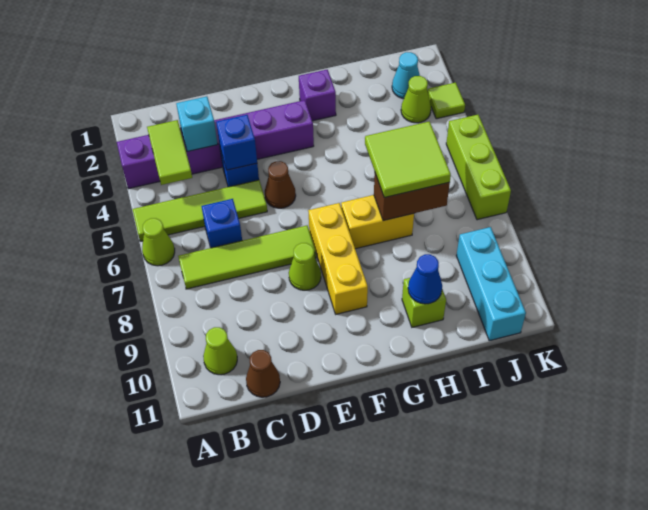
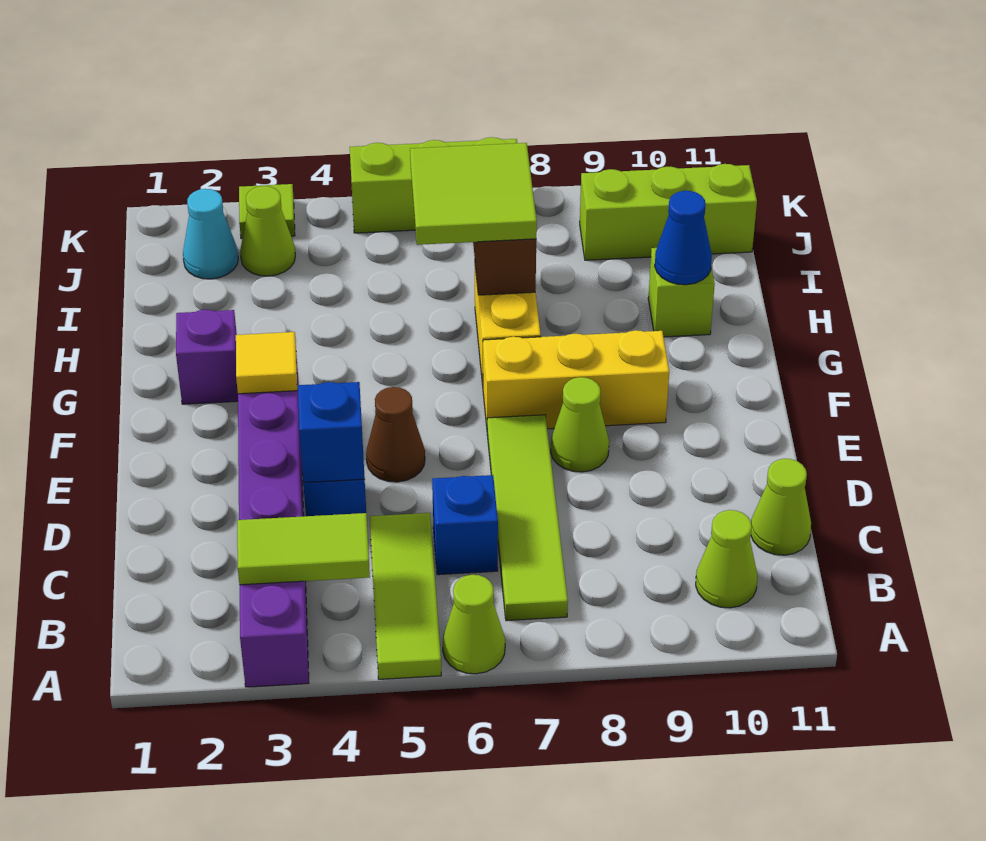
lime 1x4 tile [133,180,267,241] -> lime 1x3 tile [370,513,441,679]
cyan 1x1 brick [176,96,218,152] -> none
brown 1x1 cone [246,350,280,397] -> lime 1x1 cone [751,459,811,555]
none -> yellow 1x1 tile [236,332,297,394]
cyan 1x3 brick [456,227,526,341] -> lime 1x3 brick [580,164,757,260]

